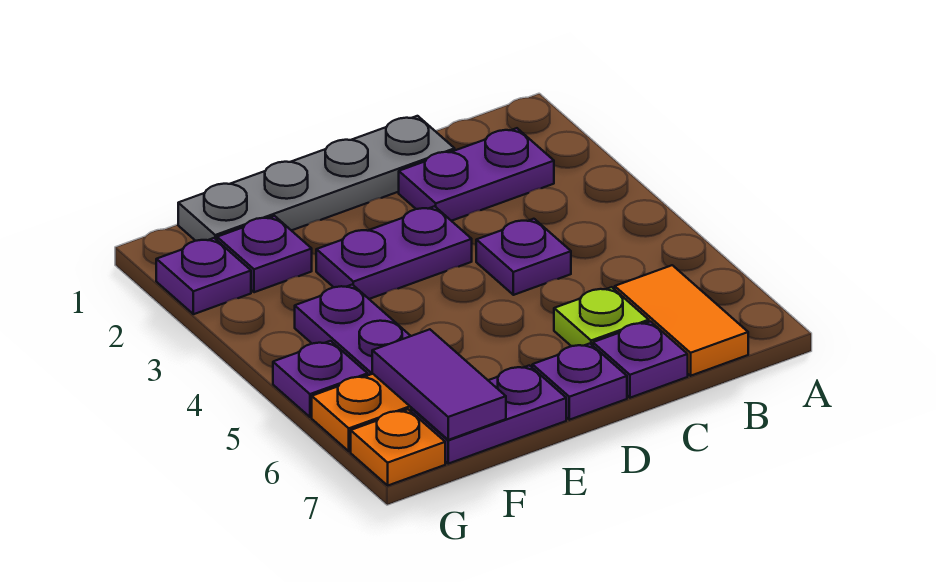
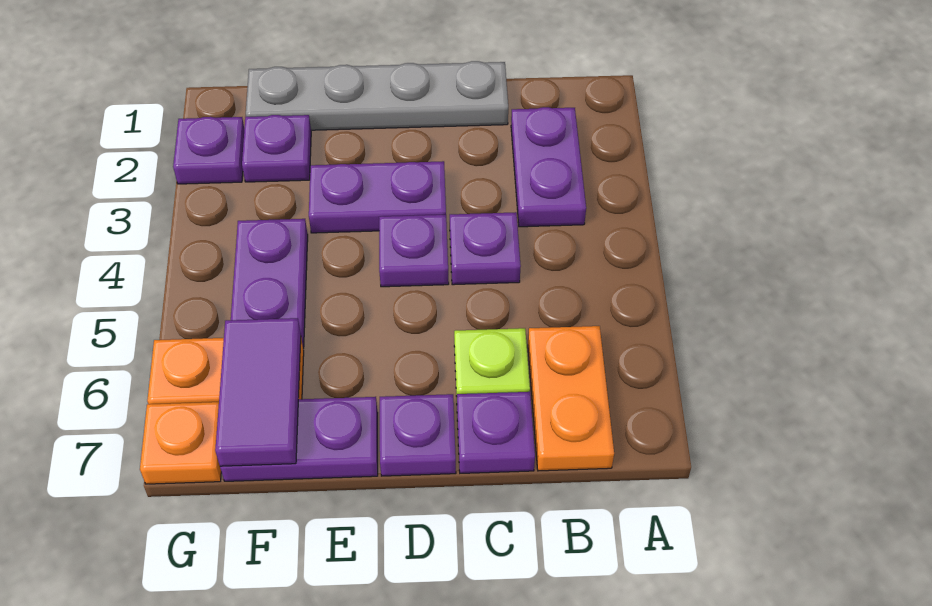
purple 1x2 plate [399,128,554,221] -> purple 1x2 plate turned to [511,107,586,227]
orange 1x2 tile [615,265,748,376] -> orange 1x2 plate [528,326,614,471]
purple 1x1 plate [273,341,368,417] -> purple 1x1 plate moved to [379,215,449,287]

